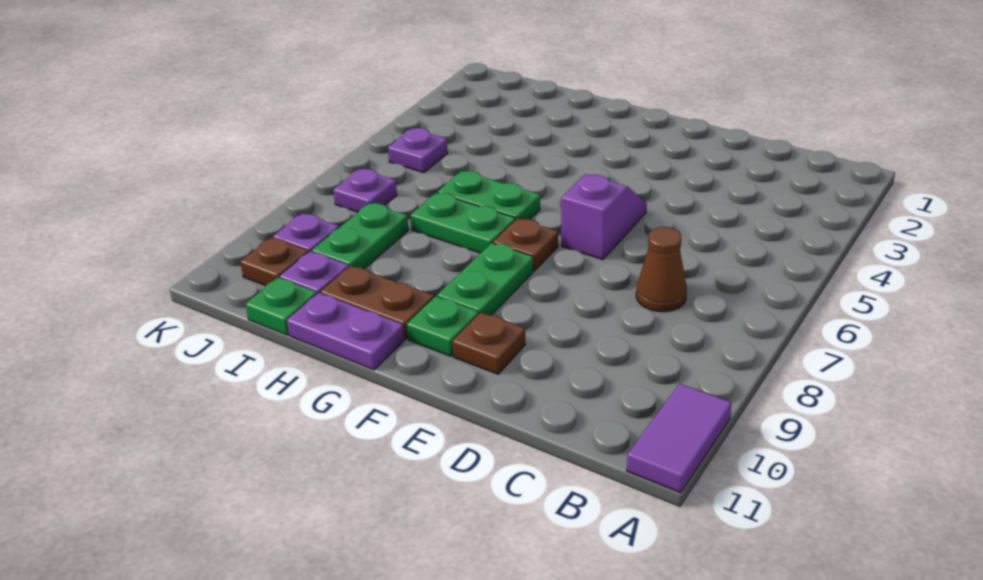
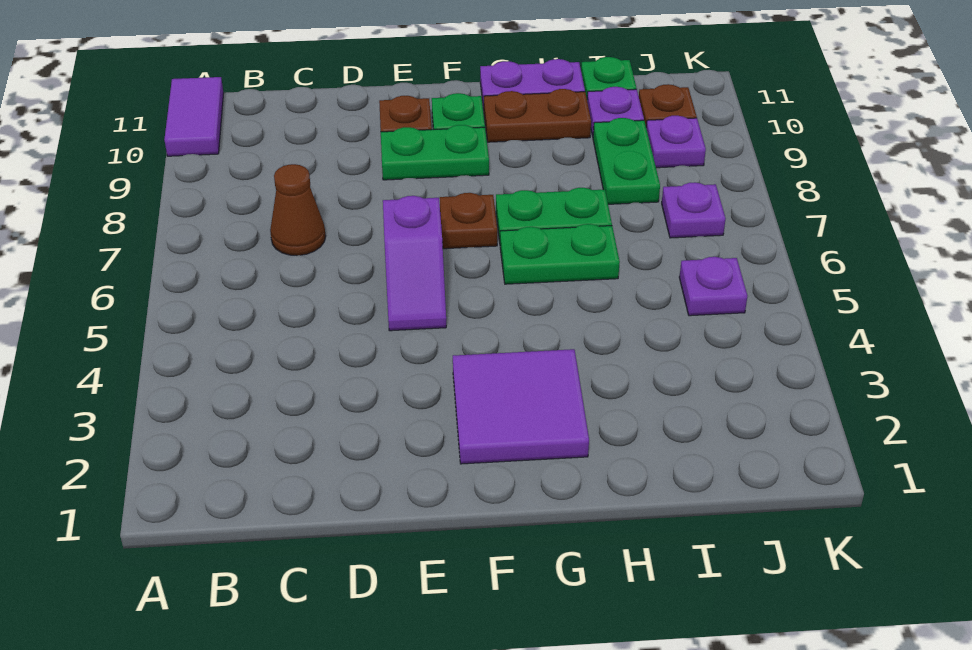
none -> purple 2x2 tile [453,349,589,464]
green 1x2 plate [437,243,533,315] -> green 1x2 plate turned to [381,125,489,180]

